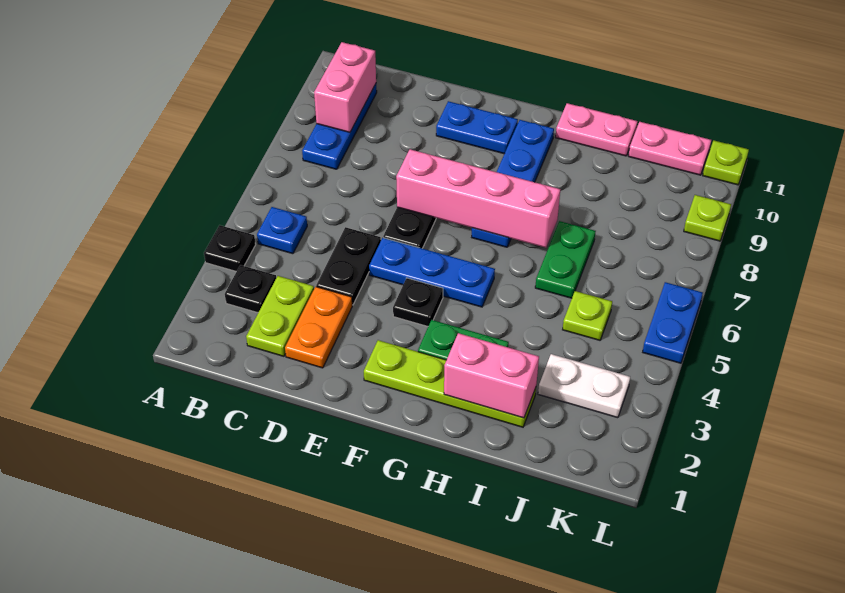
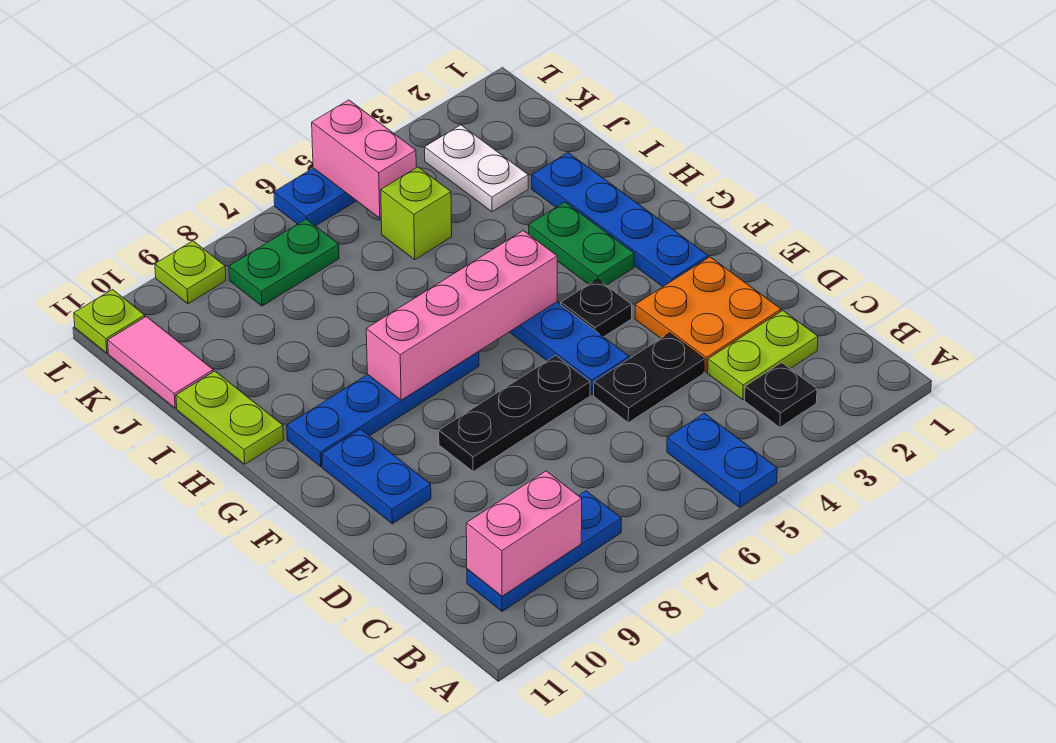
black 1x1 plate [204,225,256,271] -> none
blue 1x1 plate [257,207,307,254] -> blue 1x2 plate [667,413,777,507]
orange 1x2 plate [285,287,352,368] -> orange 2x2 plate [635,257,781,372]
pink 1x4 brick [396,149,560,248] -> pink 1x4 brick turned to [366,231,557,400]
lime 1x4 plate [364,340,536,427] -> blue 1x4 plate [532,153,708,287]
pink 1x2 brick [444,333,539,418] -> pink 1x2 brick moved to [312,100,416,218]
pink 1x2 plate [555,103,637,156] -> lime 1x2 plate [176,371,284,464]
green 1x2 plate [535,221,596,298] -> green 1x2 plate moved to [229,219,339,306]
lime 1x1 plate [563,291,612,340] -> lime 1x1 brick [381,167,452,259]
pink 1x2 plate [629,122,711,175] -> pink 1x2 tile [108,316,213,408]

